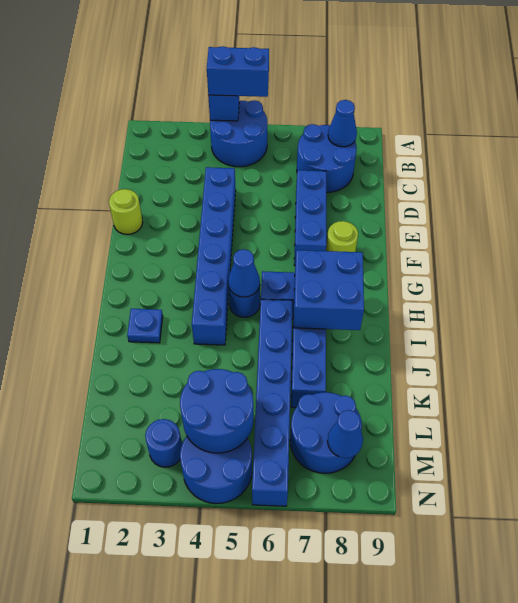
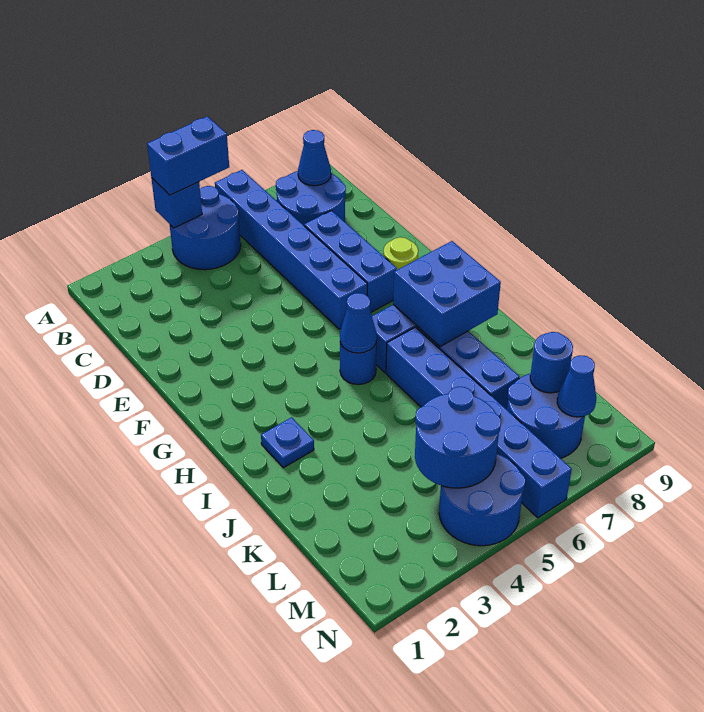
blue 1x6 brick [192,167,236,345] -> blue 1x6 brick moved to [215,170,367,329]
lime 1x1 round brick [109,189,143,235] -> none
blue 1x1 round brick [145,419,182,467] -> blue 1x1 round brick moved to [530,332,573,393]

